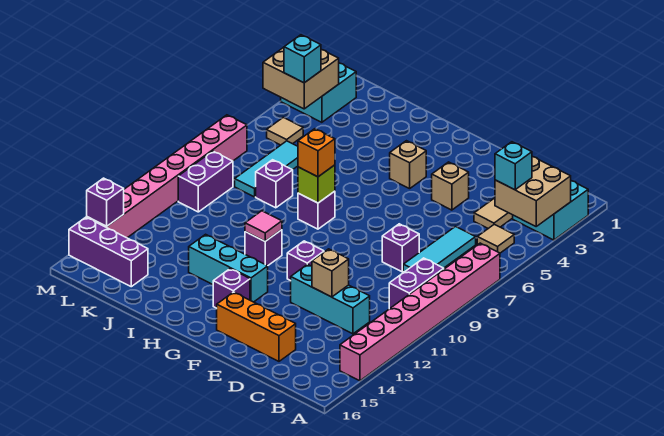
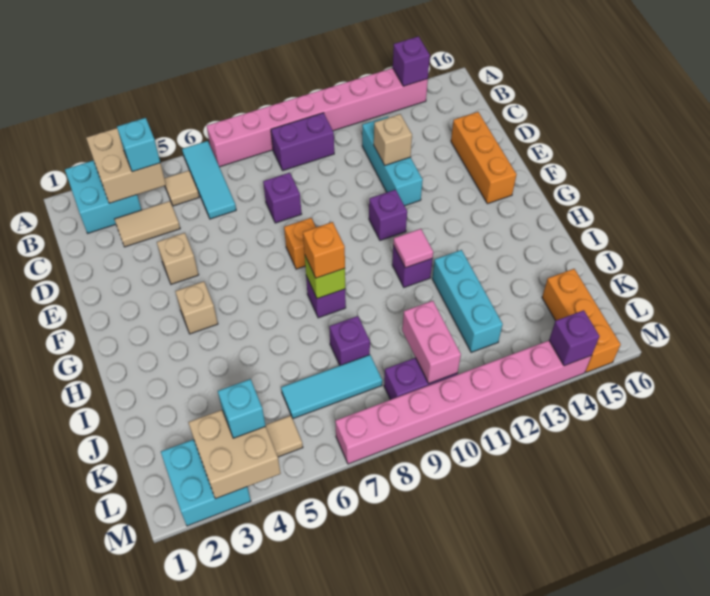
cyan 1x3 tile [403,227,476,273] -> cyan 1x3 tile turned to [182,141,236,219]
none -> orange 1x1 brick [284,218,316,269]
cyan 1x3 brick [189,234,268,302] -> cyan 1x3 brick moved to [432,250,503,352]
purple 1x1 brick [213,269,250,308] -> purple 1x1 brick moved to [393,36,430,86]
none -> pink 1x2 brick [402,301,461,383]
purple 1x3 brick [69,217,148,287] -> orange 1x3 brick [542,269,621,373]

